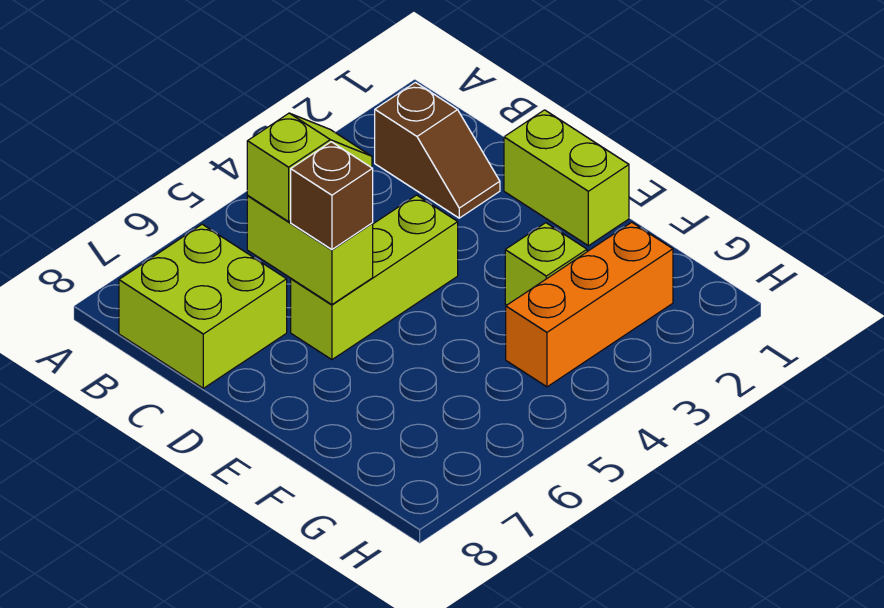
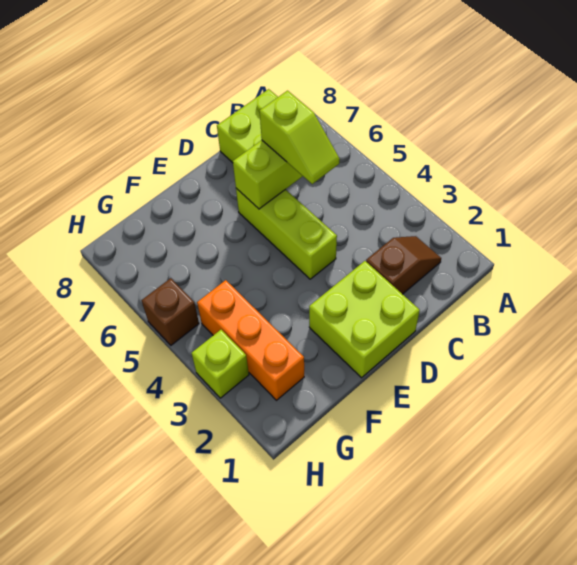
brown 1x2 slope [375,82,500,218] -> brown 1x2 slope turned to [366,236,441,294]
lime 1x2 brick [504,110,629,246] -> lime 2x2 brick [309,261,420,378]
brown 1x1 brick [291,142,373,250] -> brown 1x1 brick moved to [142,278,199,345]
lime 1x1 brick [505,223,587,305] -> lime 1x1 brick moved to [192,330,249,398]

